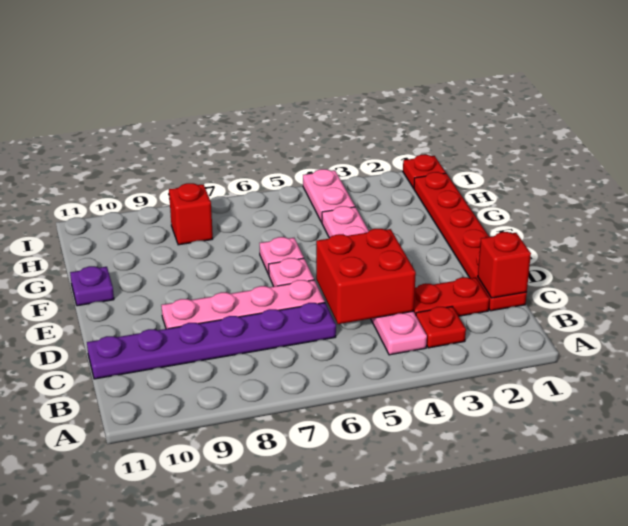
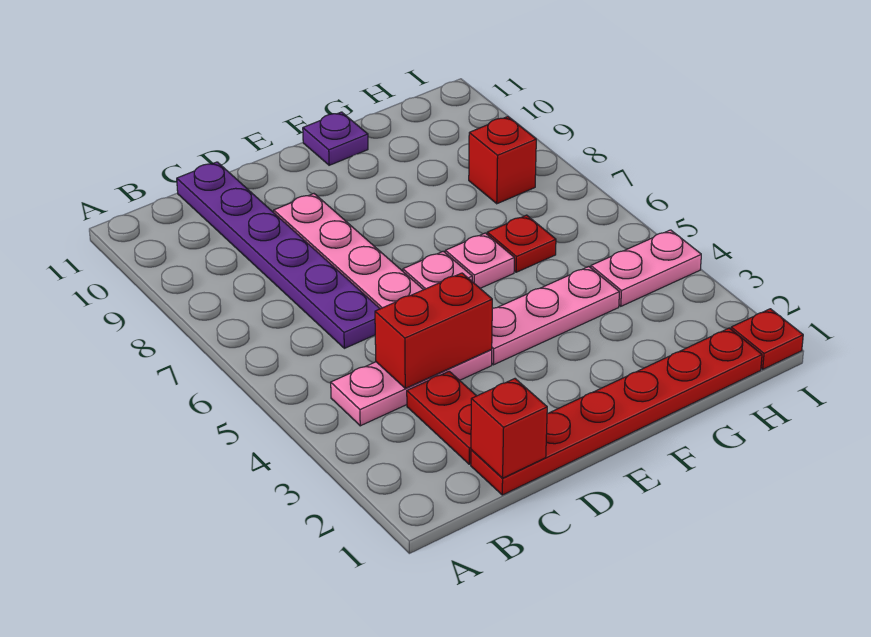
red 1x1 plate [416,307,466,348] -> red 1x1 plate moved to [487,215,556,272]
red 2x2 brick [316,229,416,324] -> red 1x2 brick [375,273,492,388]

